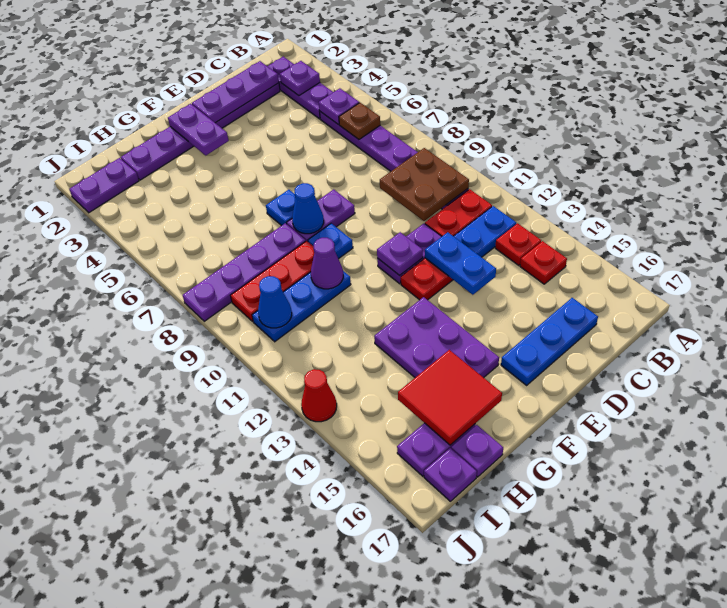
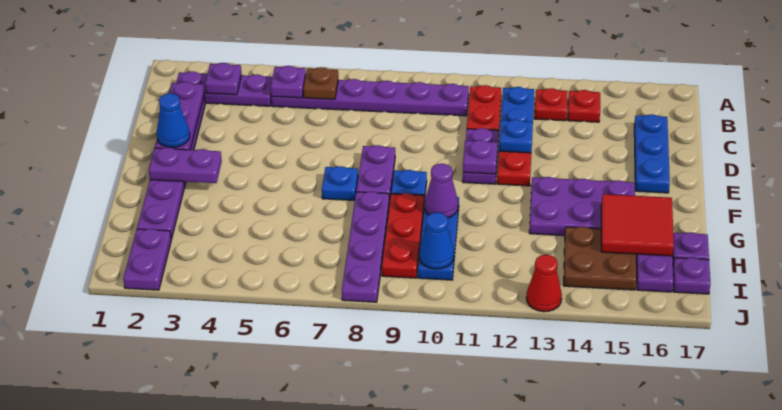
brown 2x2 plate [380,148,469,221] -> brown 2x2 plate moved to [564,227,636,290]
blue 1x2 plate [425,232,496,295] -> blue 1x1 plate [499,119,533,153]
blue 1x1 cone [292,183,324,234] -> blue 1x1 cone moved to [157,93,190,147]

